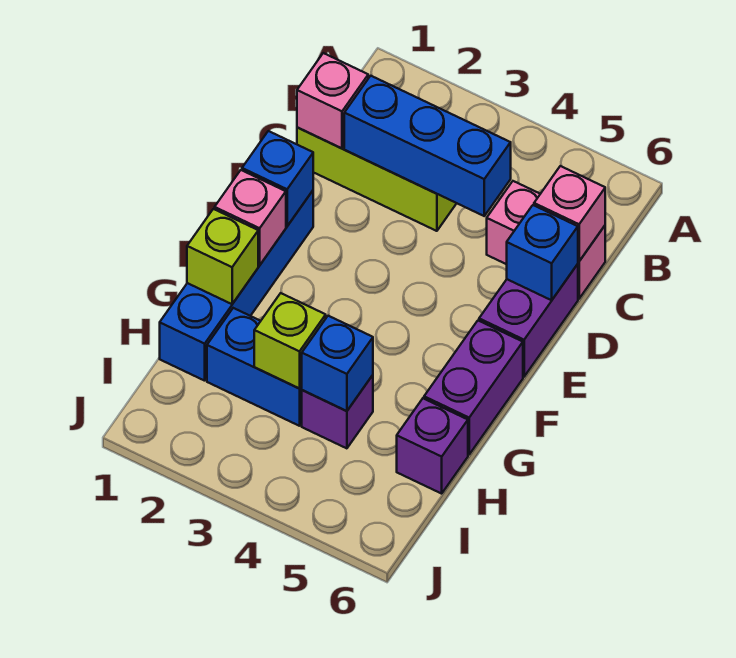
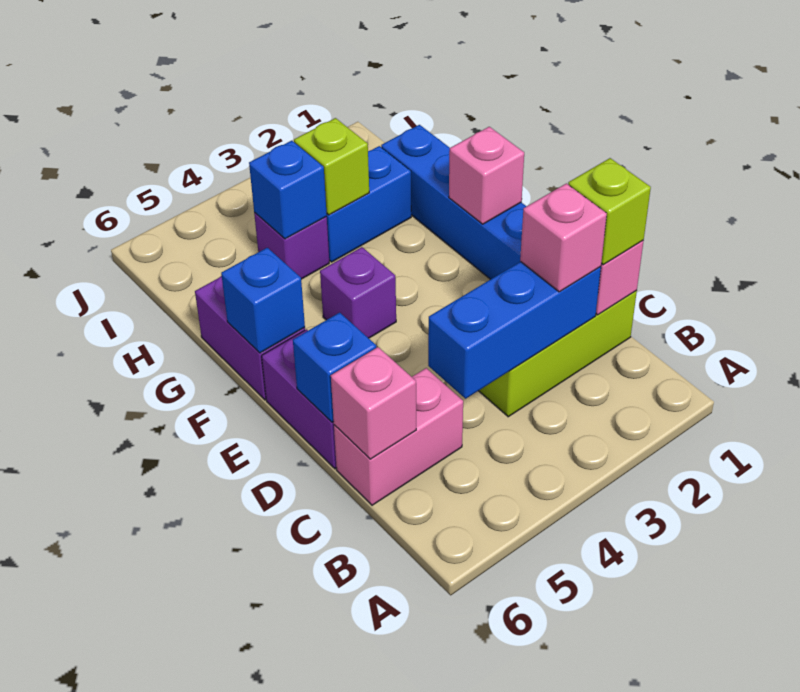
none -> pink 1x1 brick [520,183,607,292]
blue 1x1 brick [242,131,313,226] -> blue 1x1 brick moved to [221,248,305,353]
lime 1x1 brick [187,209,258,304] -> lime 1x1 brick moved to [568,158,651,265]
purple 1x1 brick [397,398,468,494] -> purple 1x1 brick moved to [320,247,396,338]

